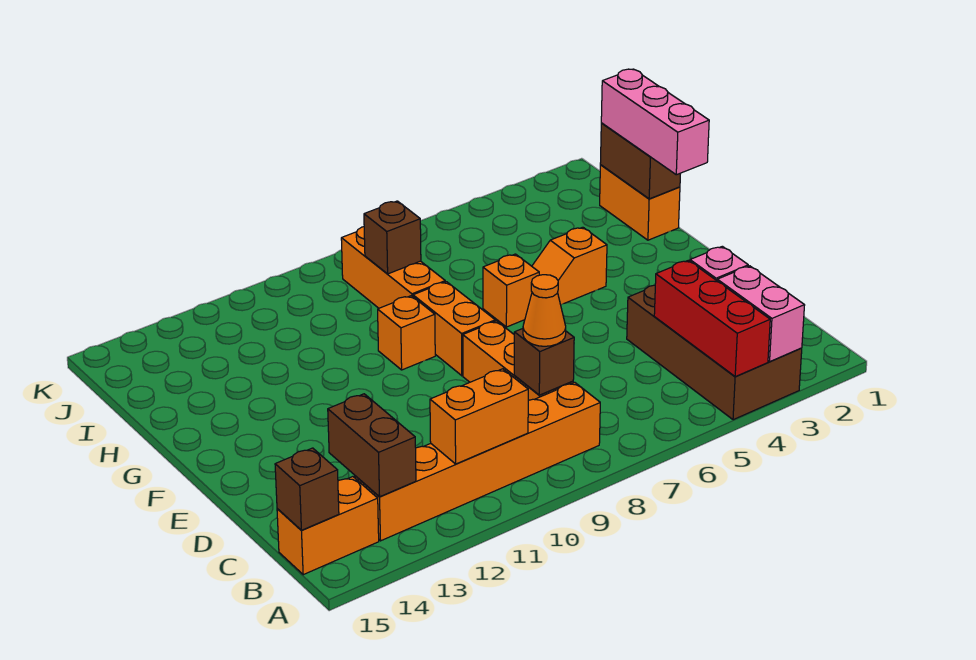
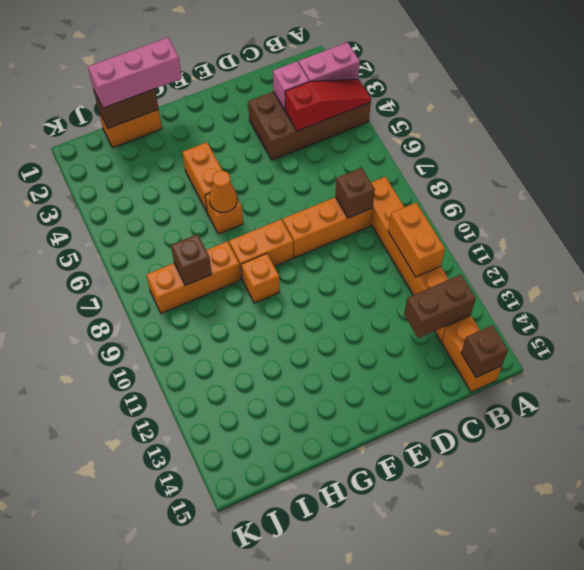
red 1x3 brick [654,260,770,377] -> red 1x3 slope [285,79,371,131]
orange 1x1 cone [523,275,566,346] -> orange 1x1 cone moved to [209,171,237,212]
orange 1x2 slope [532,227,607,305] -> orange 1x2 brick [183,142,223,211]

